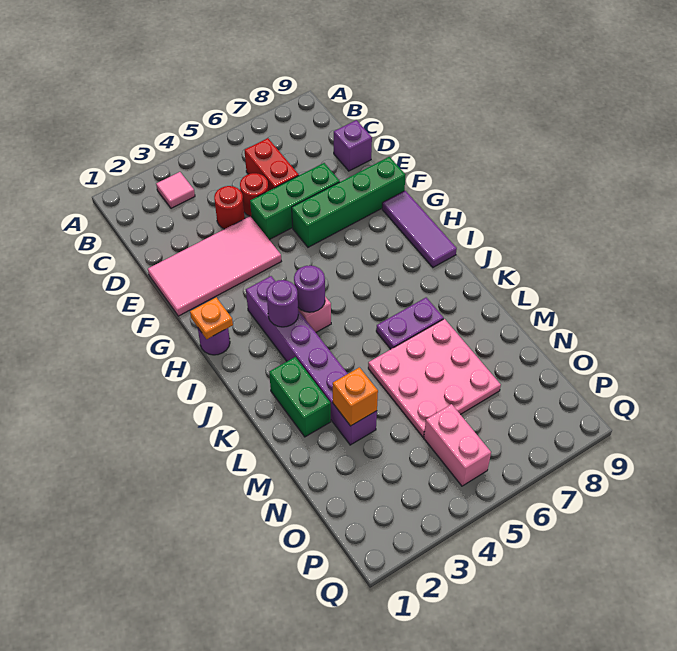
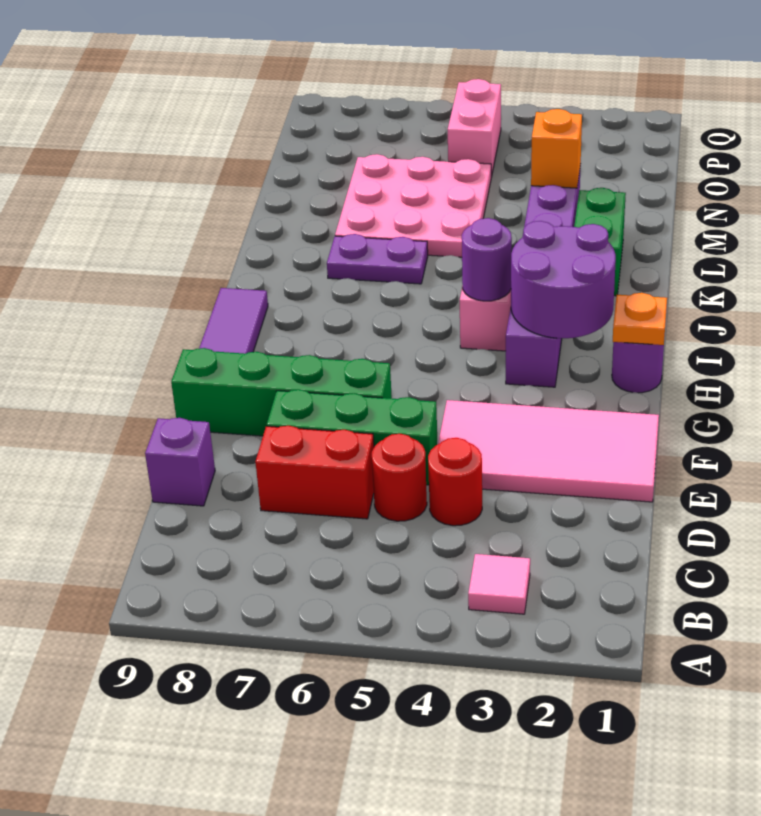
red 1x2 brick [245,138,299,191] -> red 1x2 brick turned to [255,426,374,519]
purple 1x1 round brick [266,280,298,327] -> purple 2x2 round brick [511,221,616,338]

